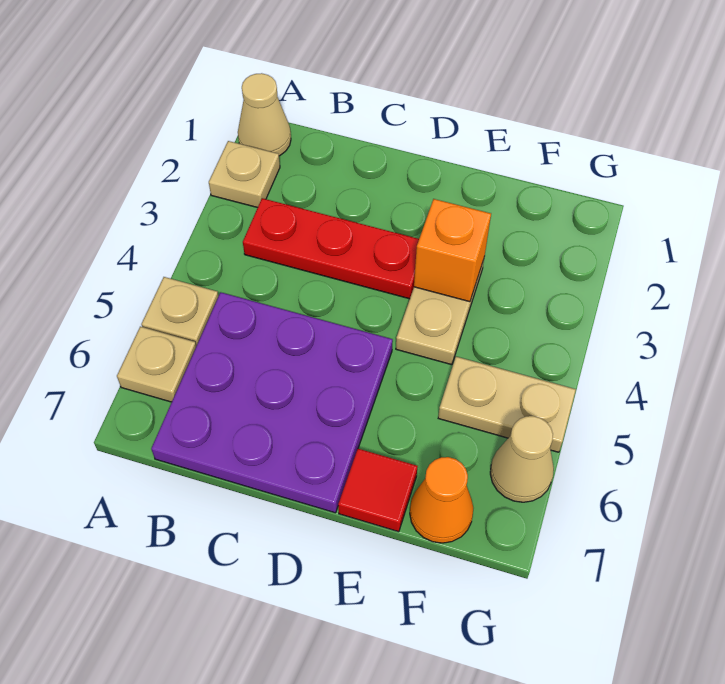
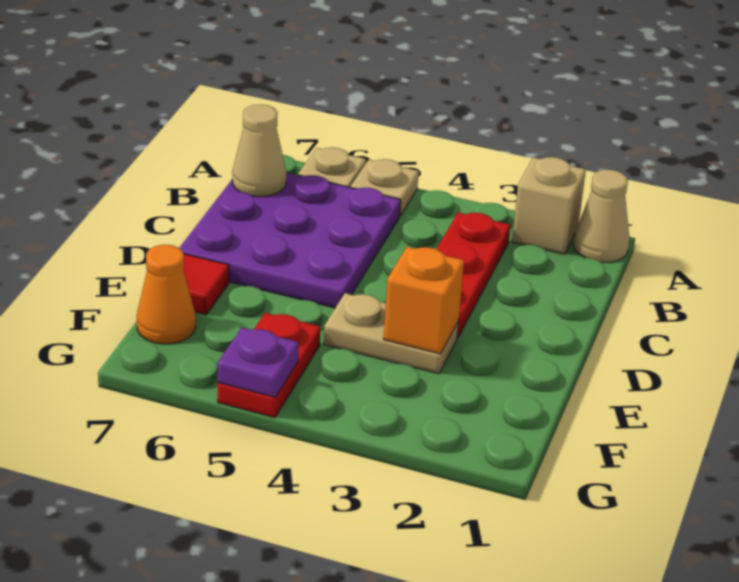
tan 1x1 plate [209,141,280,208] -> tan 1x1 brick [512,157,586,254]
tan 1x2 plate [438,357,576,452] -> red 1x2 plate [218,313,321,418]
none -> purple 1x1 plate [218,328,299,397]
tan 1x1 cone [490,416,554,502] -> tan 1x1 cone moved to [232,104,287,197]

